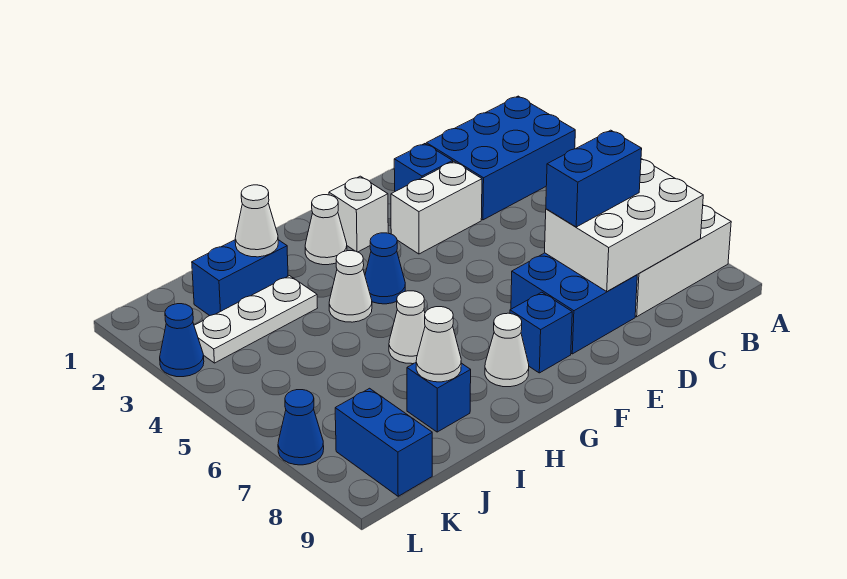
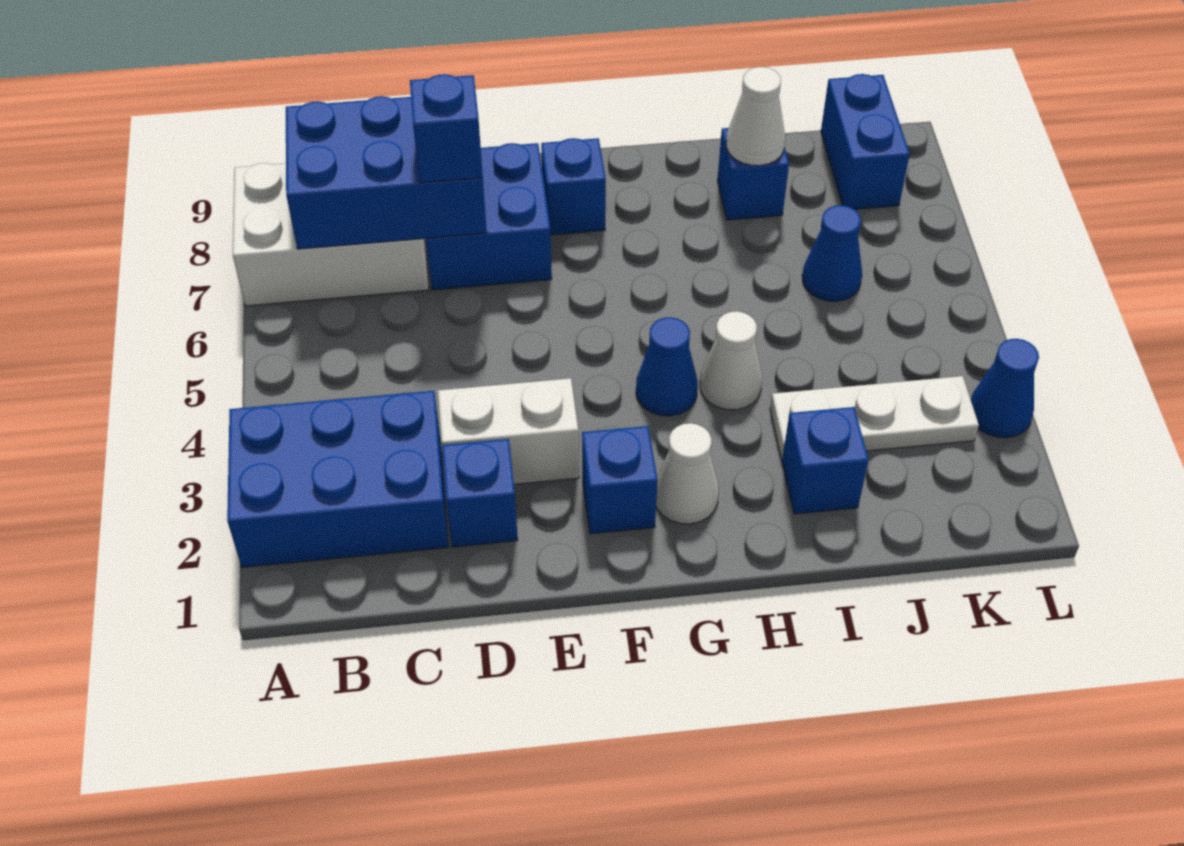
white 2x3 brick [545,159,703,291] -> blue 2x3 brick [286,96,487,249]
blue 1x2 brick [546,130,642,227] -> blue 1x1 brick [410,74,483,183]
white 1x1 brick [329,176,388,252] -> blue 1x1 brick [582,426,658,534]
white 1x1 cone [485,313,529,387] -> none
white 1x1 cone [389,291,425,364] -> none
blue 1x2 brick [192,240,288,316] -> blue 1x1 brick [782,407,869,514]
white 1x1 cone [235,185,278,257] -> none
blue 1x1 cone [278,390,324,465] -> blue 1x1 cone moved to [802,205,862,301]

